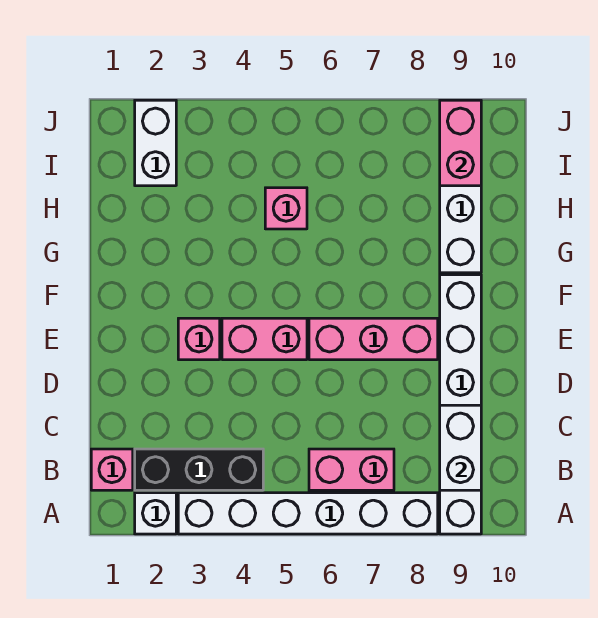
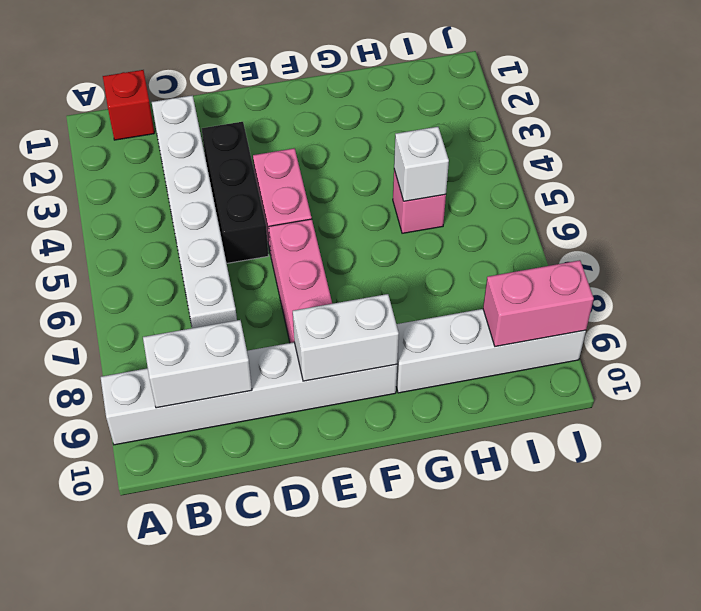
white 1x1 brick [135,493,176,534] -> white 1x1 brick moved to [394,127,449,201]
white 1x6 brick [178,493,438,534] -> white 1x6 brick moved to [152,95,237,328]
pink 1x1 brick [91,449,133,490] -> red 1x1 brick [103,70,154,140]
black 1x3 brick [135,449,263,490] -> black 1x3 brick moved to [202,122,268,263]
pink 1x2 brick [309,449,394,490] -> none
pink 1x1 brick [178,318,220,360] -> none
white 1x2 brick [135,100,176,186] -> white 1x2 brick moved to [293,294,399,381]

